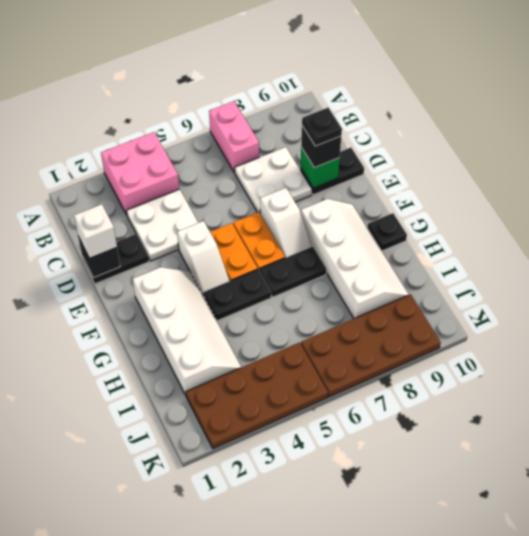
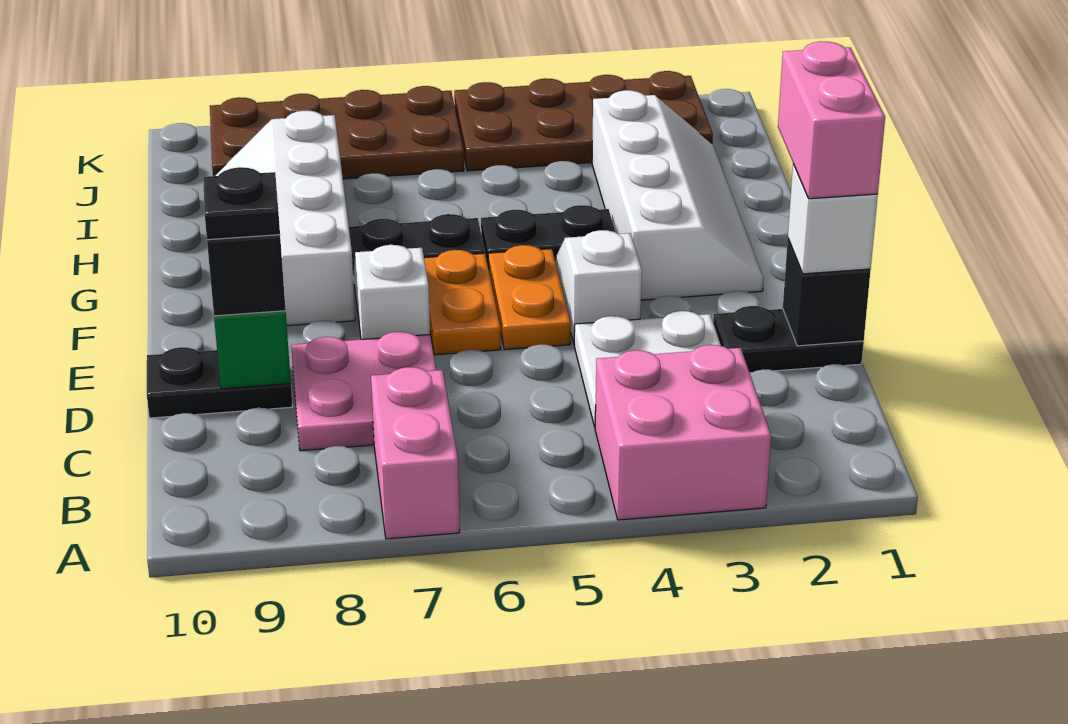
white 2x2 plate [234,147,312,213] -> pink 2x2 plate [291,332,436,451]
none -> pink 1x2 brick [778,41,885,199]
white 2x4 slope [133,267,241,395] -> white 2x4 slope turned to [592,90,764,300]
black 1x1 plate [368,213,407,251] -> none

